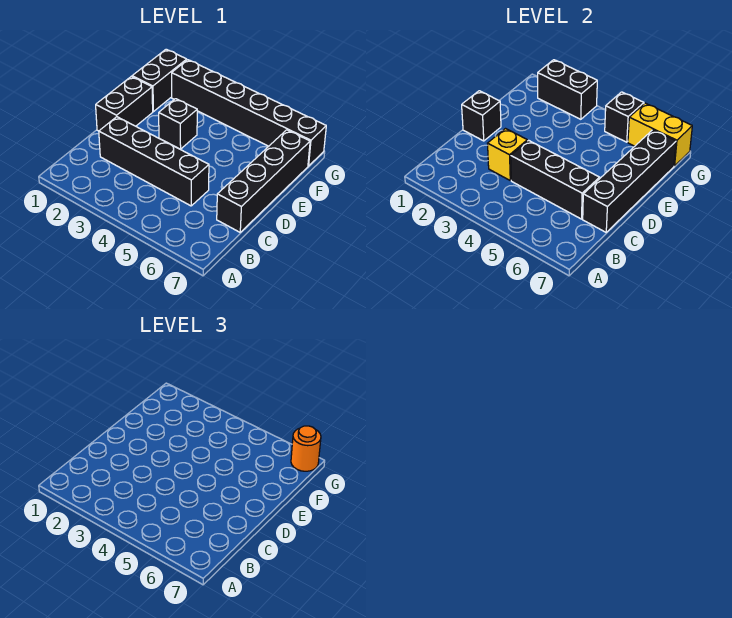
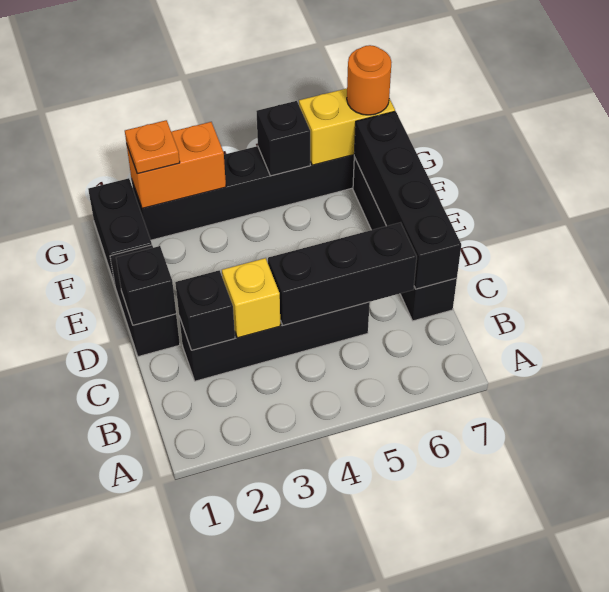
black 1x1 brick [159,99,197,149] -> black 1x1 brick moved to [175,270,235,350]
black 1x2 brick [538,60,597,119] -> orange 1x2 brick [126,122,226,208]
none -> orange 1x1 plate [125,120,180,174]

